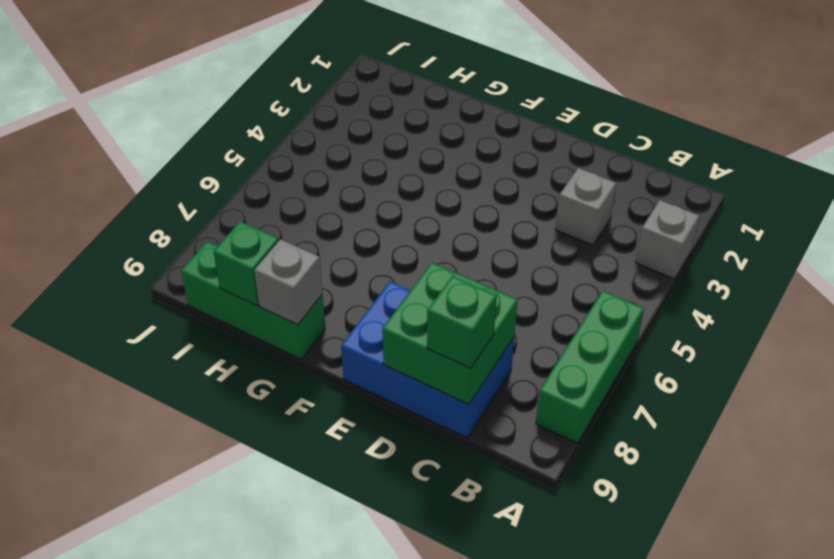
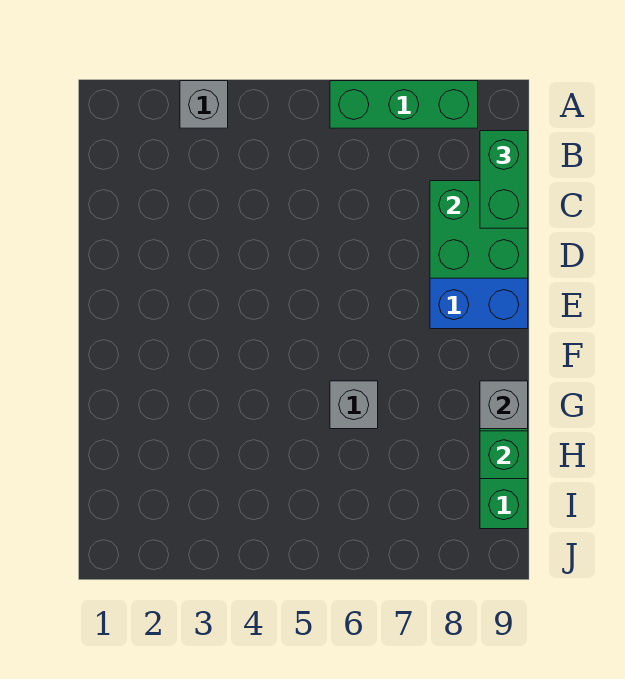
grey 1x1 brick [556,168,616,245] -> grey 1x1 brick moved to [330,381,378,429]
green 1x1 brick [427,276,497,368] -> green 1x2 brick [480,131,528,228]

